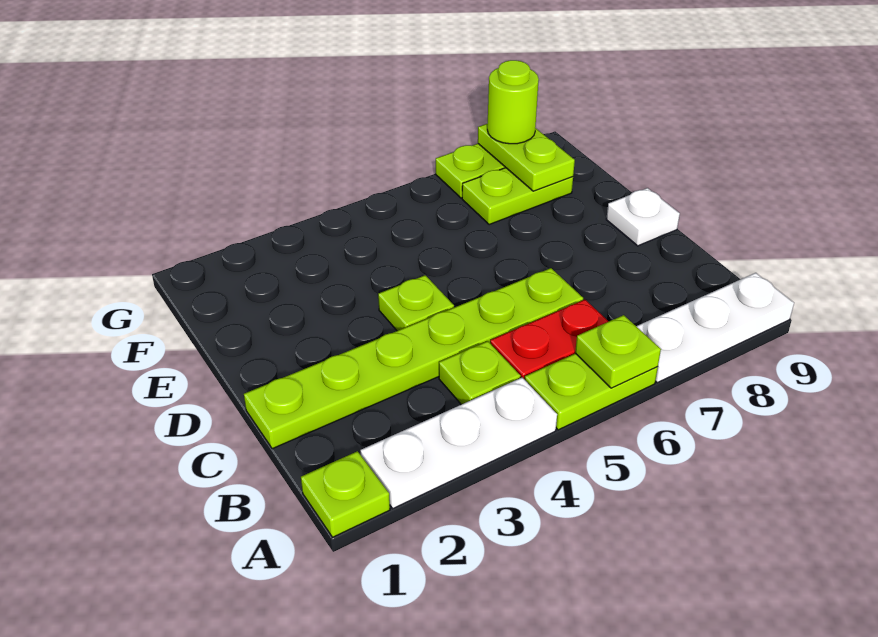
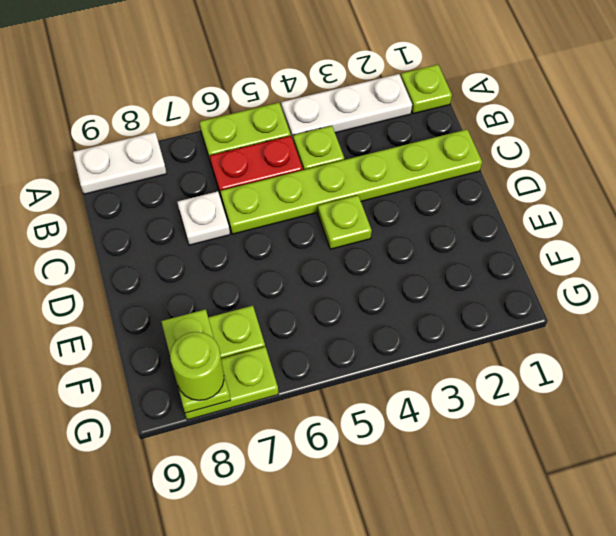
lime 1x1 plate [575,315,661,388] -> none
white 1x3 plate [636,273,794,383] -> white 1x2 plate [73,132,167,194]
white 1x1 plate [606,188,680,246] -> white 1x1 plate moved to [177,191,230,245]

